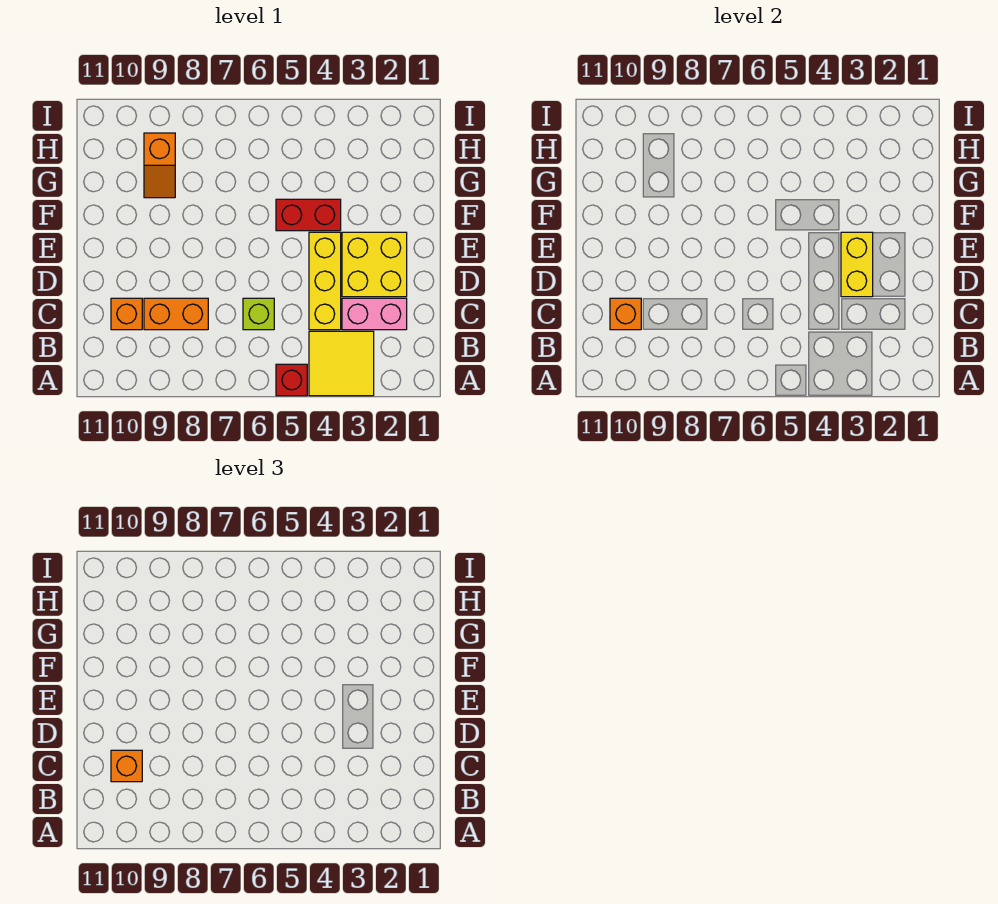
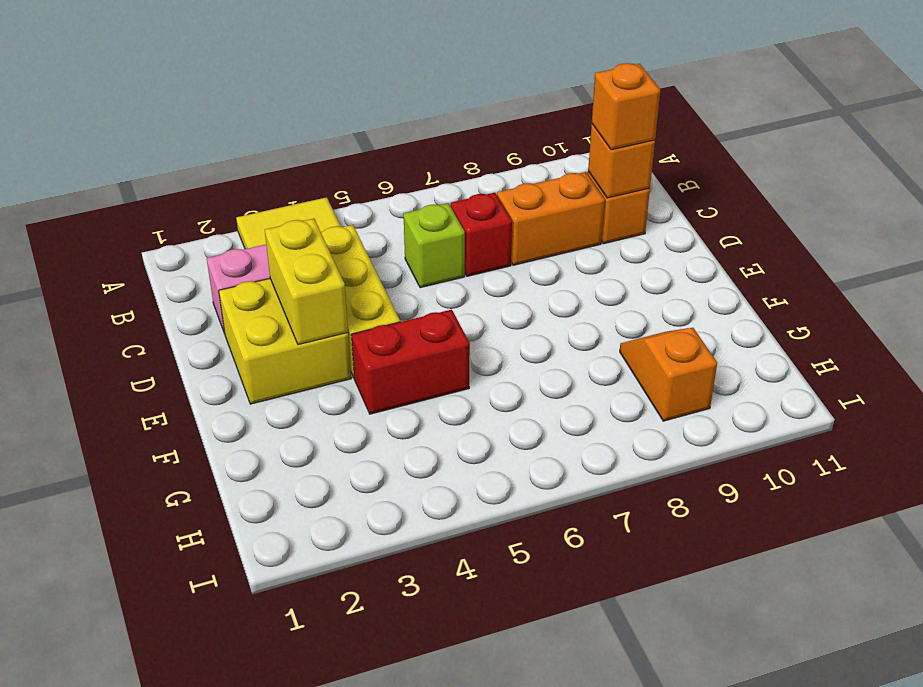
red 1x1 brick [276,364,307,396] -> red 1x1 brick moved to [451,193,512,276]

